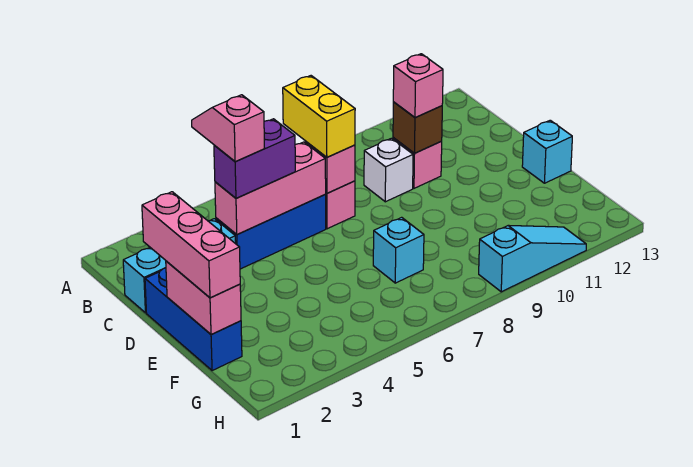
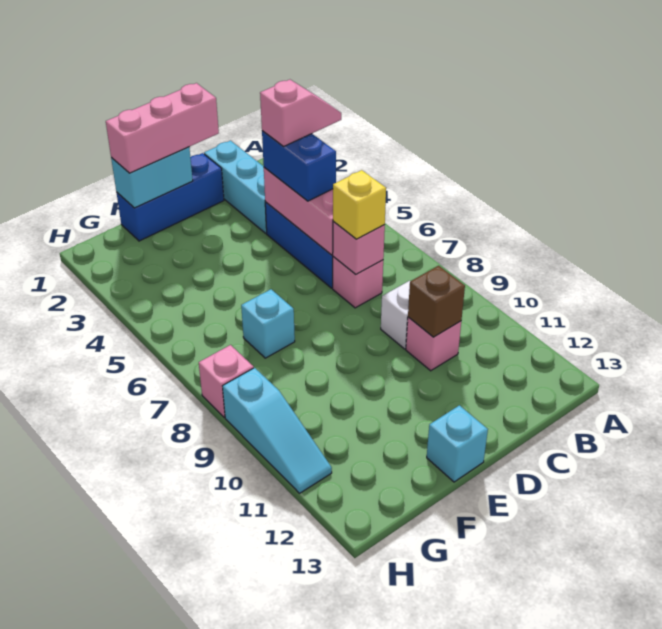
yellow 1x2 brick [283,76,355,157] -> yellow 1x1 brick [333,170,386,239]
purple 1x2 brick [214,119,295,198] -> blue 1x2 brick [262,131,336,201]
pink 1x1 brick [393,54,443,118] -> pink 1x1 brick moved to [199,345,254,417]
pink 1x2 brick [166,261,241,335] -> cyan 1x2 brick [111,147,193,208]

